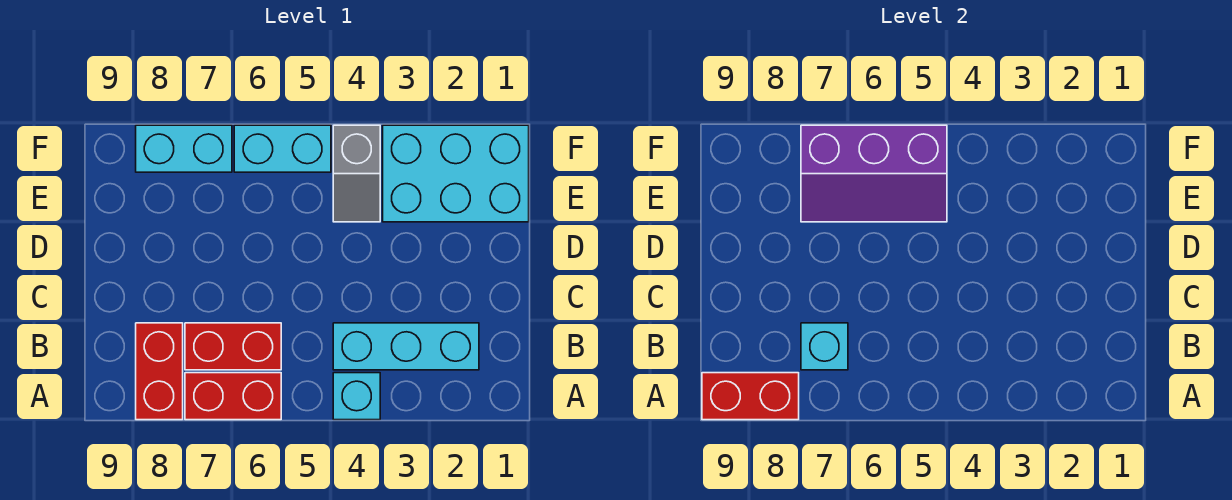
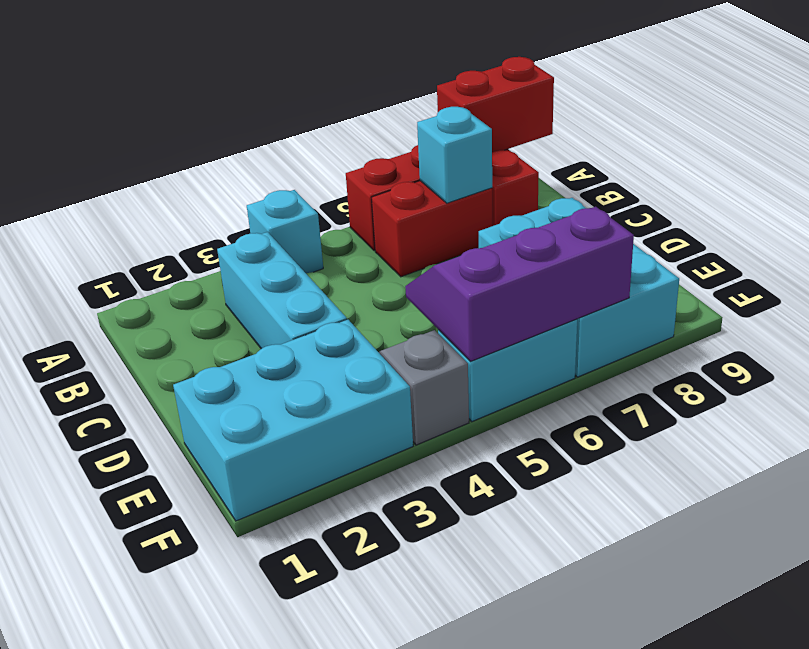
cyan 1x3 brick [333,323,479,370] -> cyan 1x3 brick turned to [217,232,347,349]
cyan 1x2 brick [136,125,232,172] -> cyan 2x3 brick [479,198,679,377]

